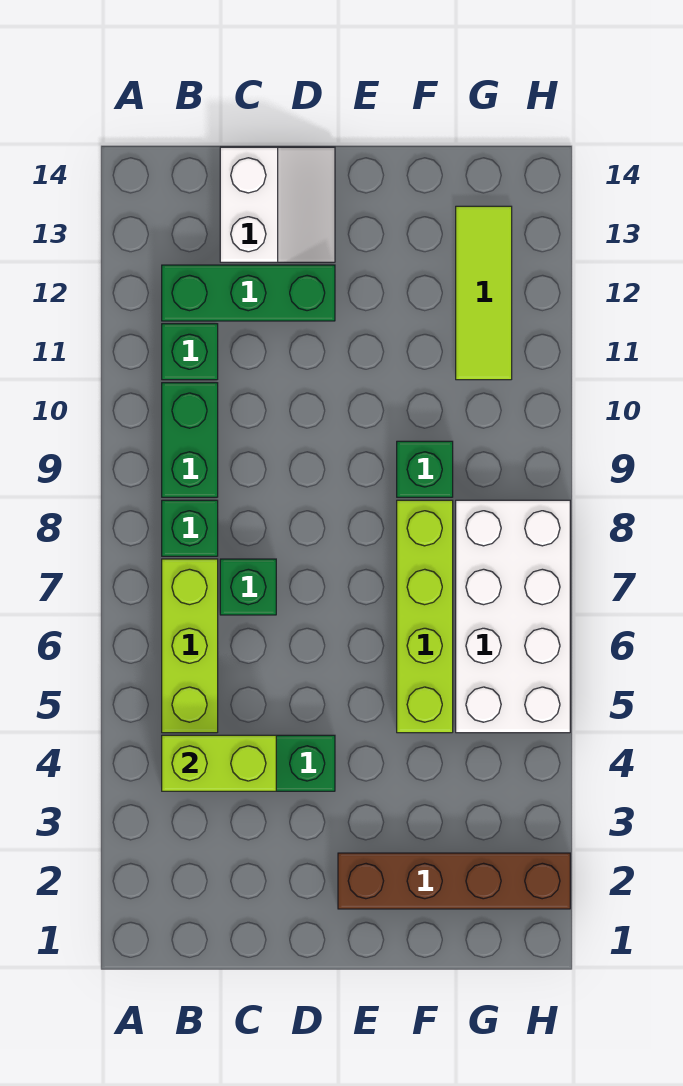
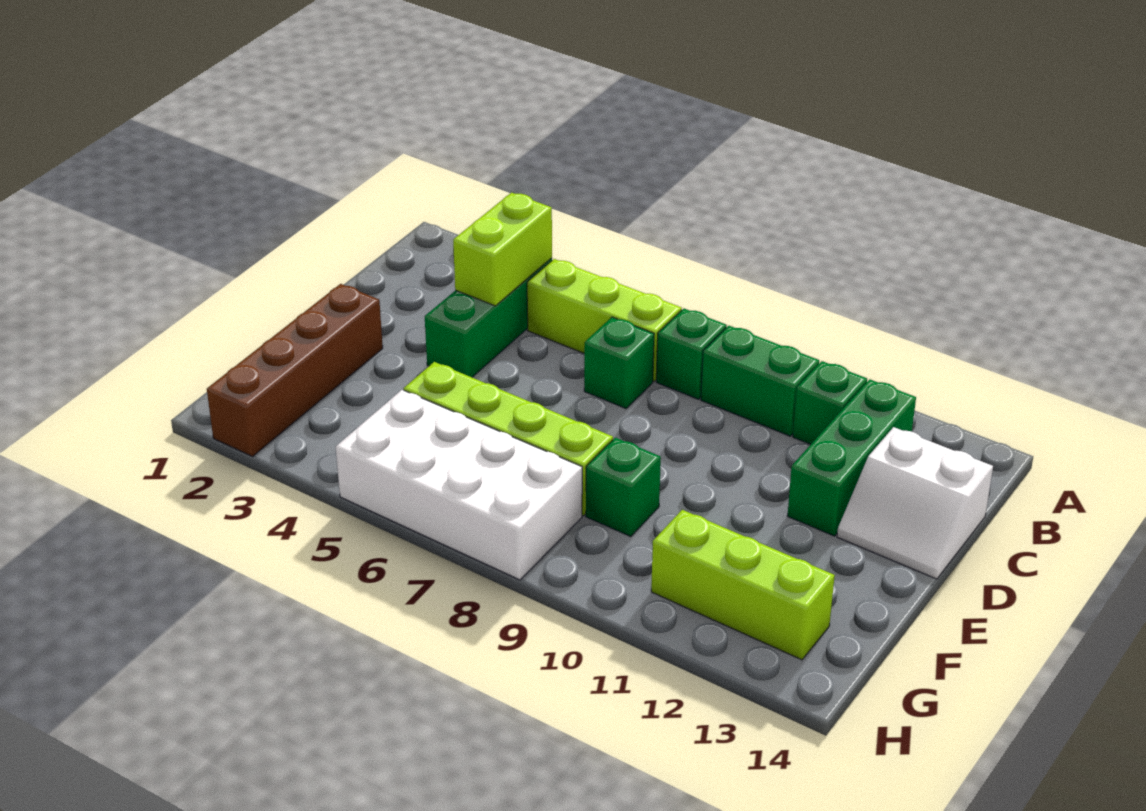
lime 1x3 tile [456,206,512,380] -> lime 1x3 brick [651,510,835,660]

